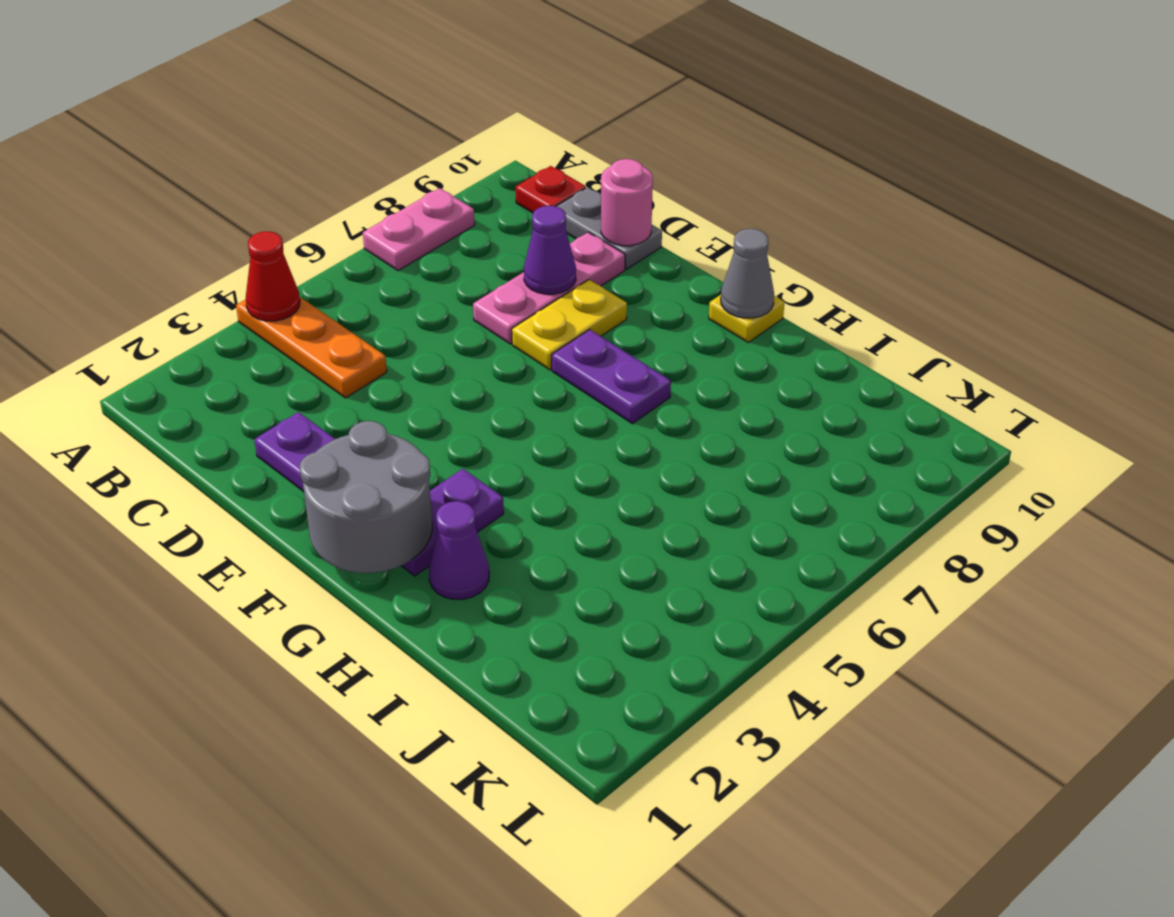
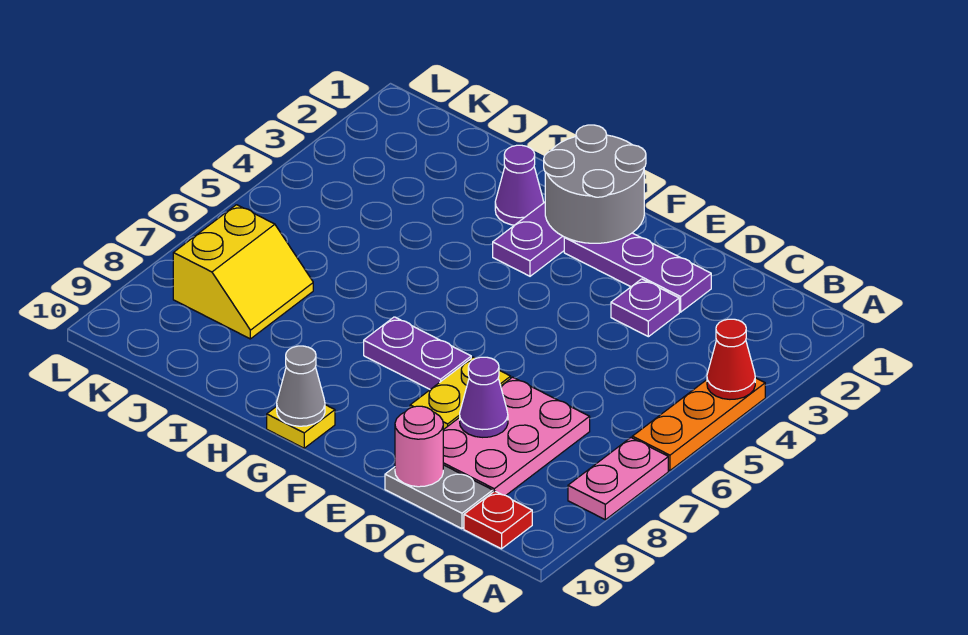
orange 1x3 plate [236,297,387,398] -> orange 1x3 plate turned to [632,378,765,471]
none -> purple 1x1 plate [611,279,679,337]
pink 1x3 plate [473,232,625,344] -> pink 2x3 plate [443,377,590,495]
none -> yellow 2x2 slope [173,205,313,339]

